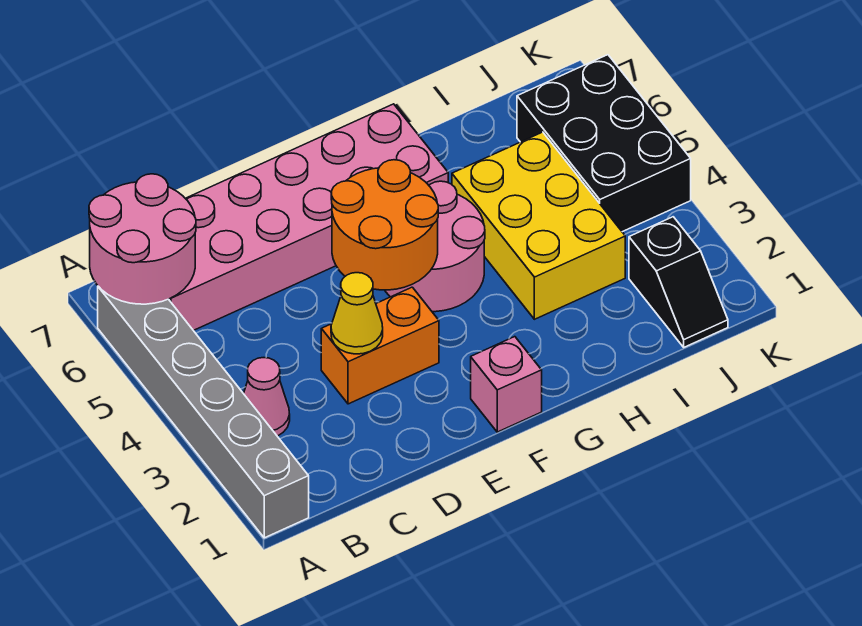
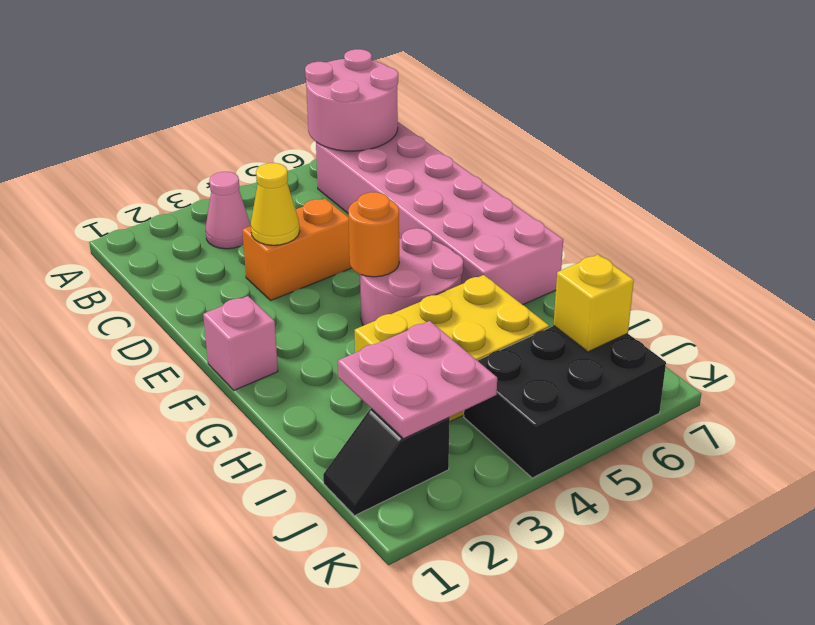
grey 1x6 brick [98,286,309,538] -> none
orange 1x2 brick [321,287,439,404] -> orange 1x2 brick turned to [242,198,351,300]
orange 2x2 round brick [331,160,438,290] -> orange 1x1 round brick [348,192,399,277]
none -> pink 2x2 plate [338,321,497,439]
none -> yellow 1x1 brick [553,255,634,352]

